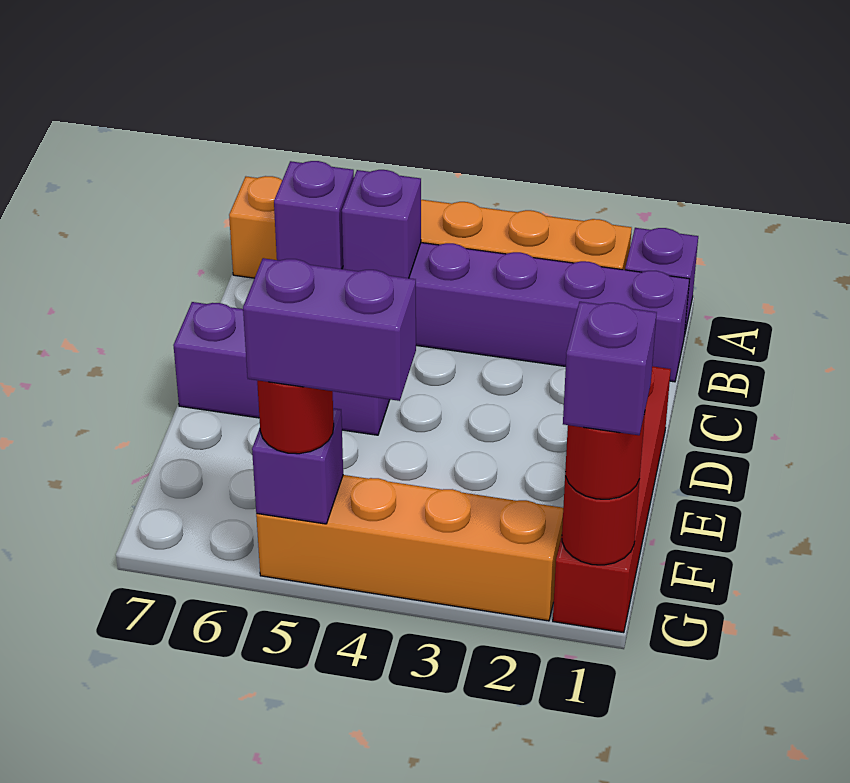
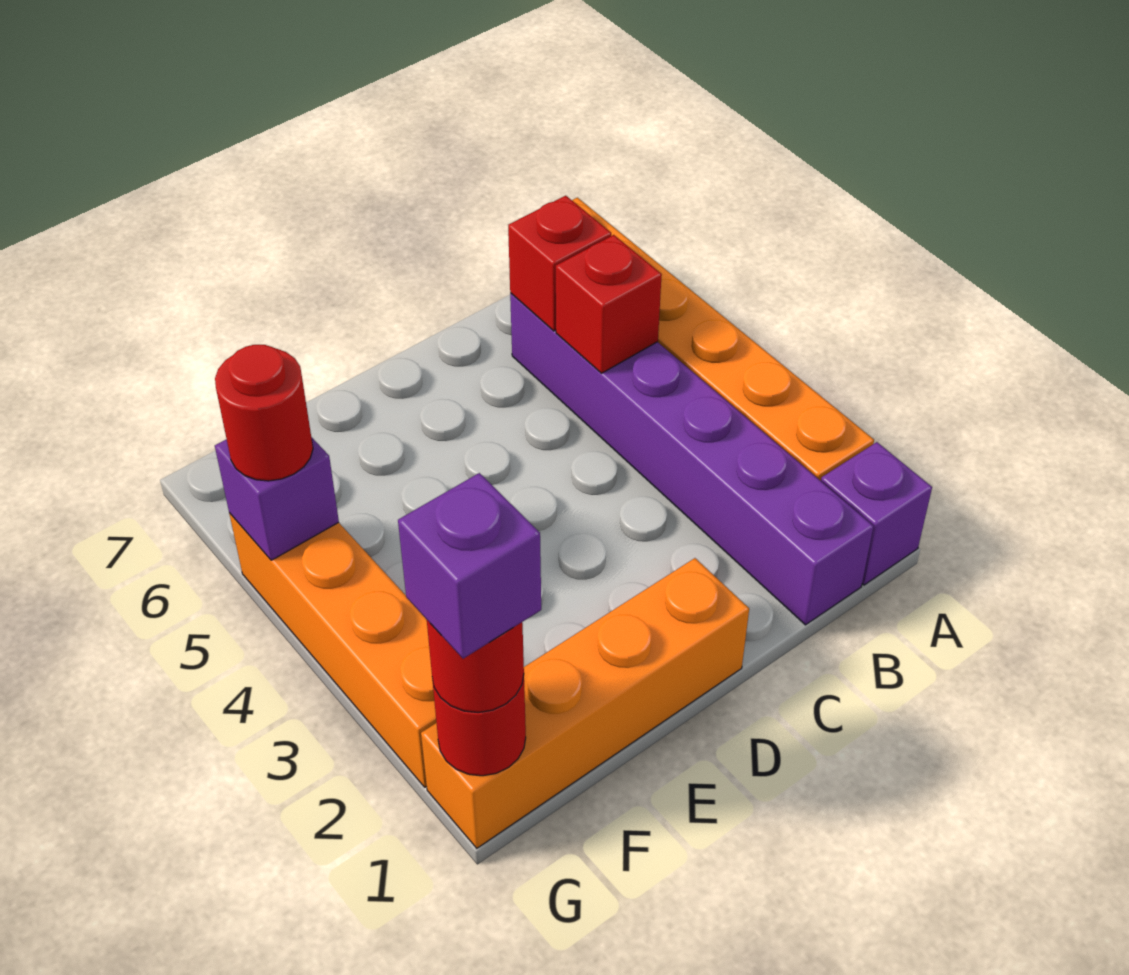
purple 1x1 brick [342,170,421,278] -> red 1x1 brick [556,235,662,373]
purple 1x1 brick [274,161,354,269] -> red 1x1 brick [508,196,611,331]
red 1x4 brick [553,366,671,633] -> orange 1x4 brick [421,558,749,848]
purple 1x3 brick [173,302,390,435] -> none
purple 1x2 brick [243,258,416,401] -> none

